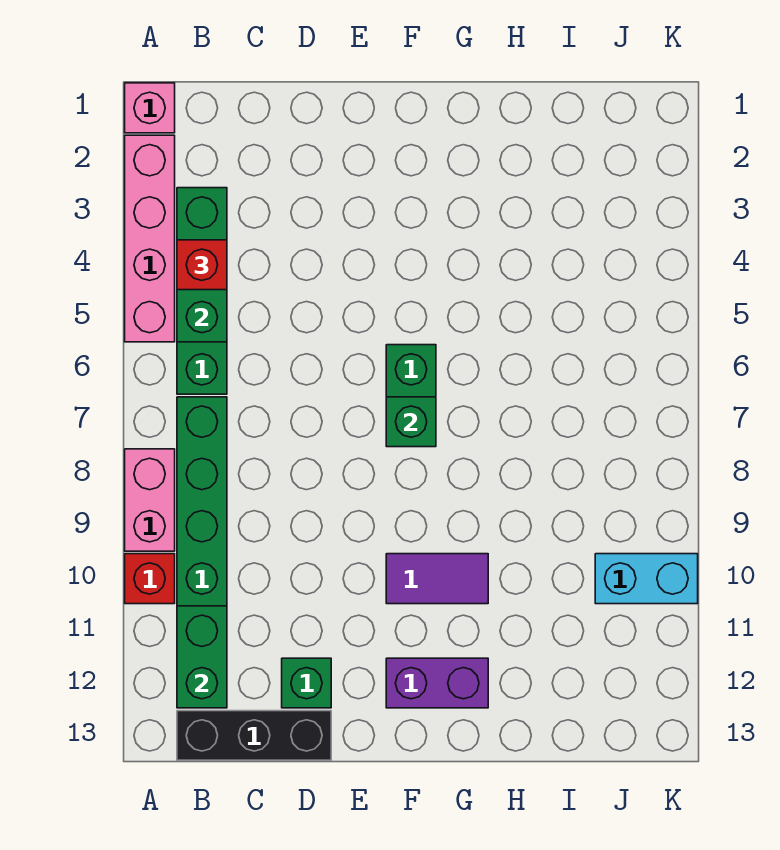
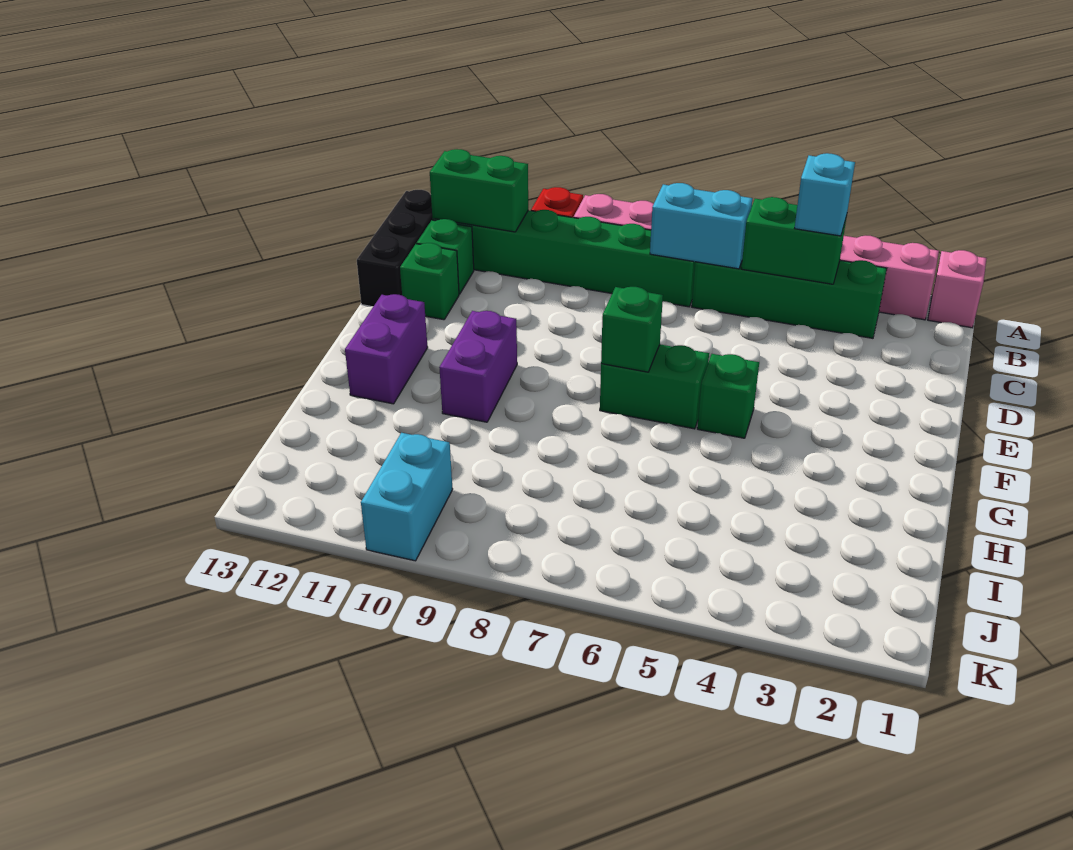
red 1x1 brick [177,240,227,290] -> cyan 1x1 brick [795,153,855,236]
none -> cyan 1x2 brick [650,183,753,269]
none -> green 1x1 brick [417,219,474,294]
none -> green 1x1 brick [697,354,759,438]
purple 1x2 tile [386,554,488,604] -> purple 1x2 brick [439,311,517,422]

